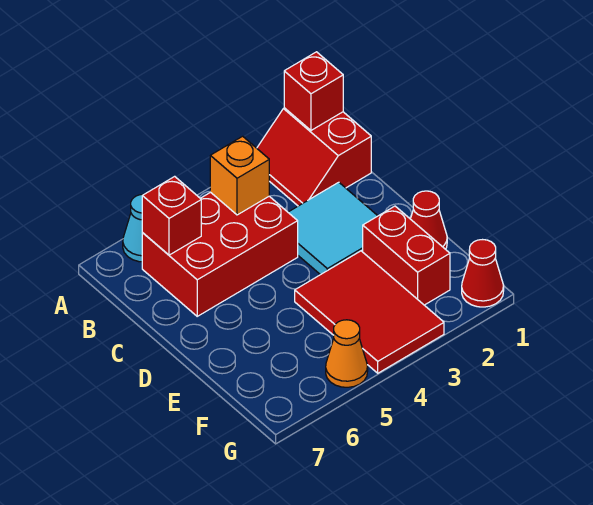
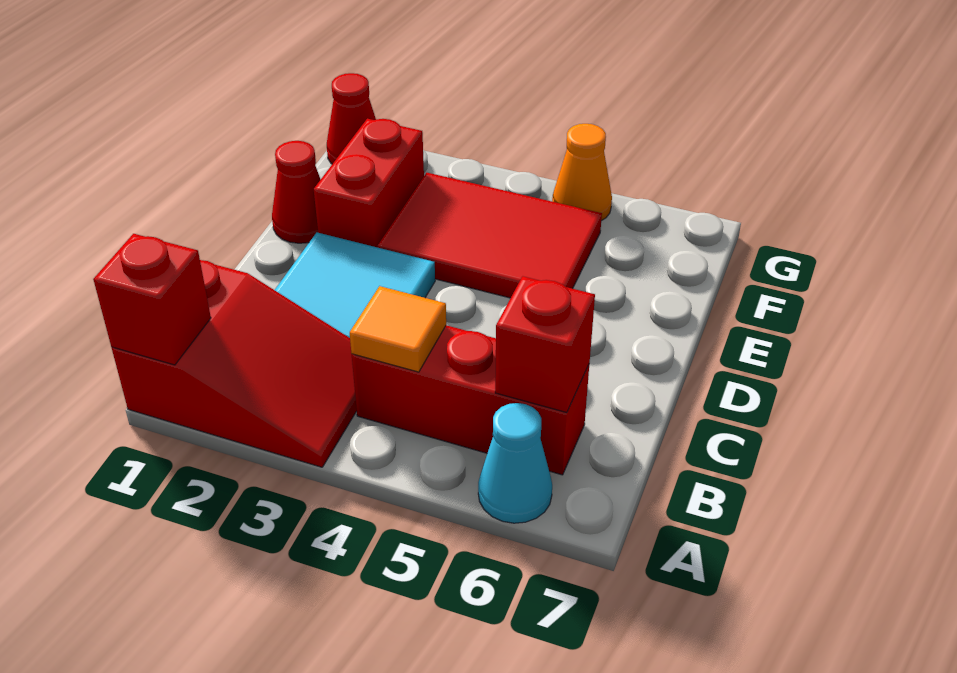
red 2x2 slope [257,108,371,206] -> red 2x3 slope [112,260,357,467]
red 2x3 brick [142,192,298,316] -> red 1x3 brick [352,325,589,475]
orange 1x1 brick [210,136,269,215] -> orange 1x1 tile [350,286,446,372]
red 2x3 tile [295,251,444,373] -> red 2x3 tile turned to [378,173,602,298]

